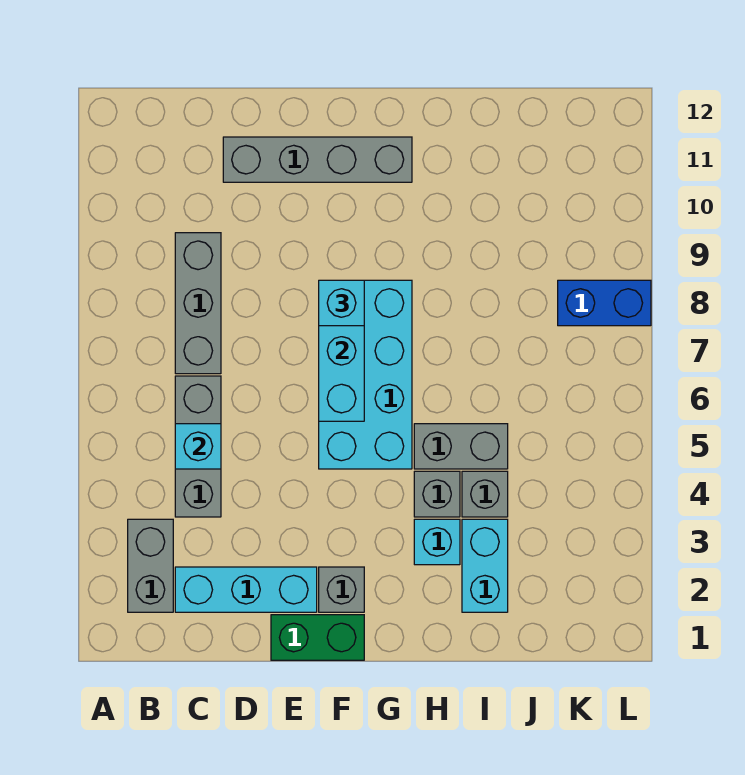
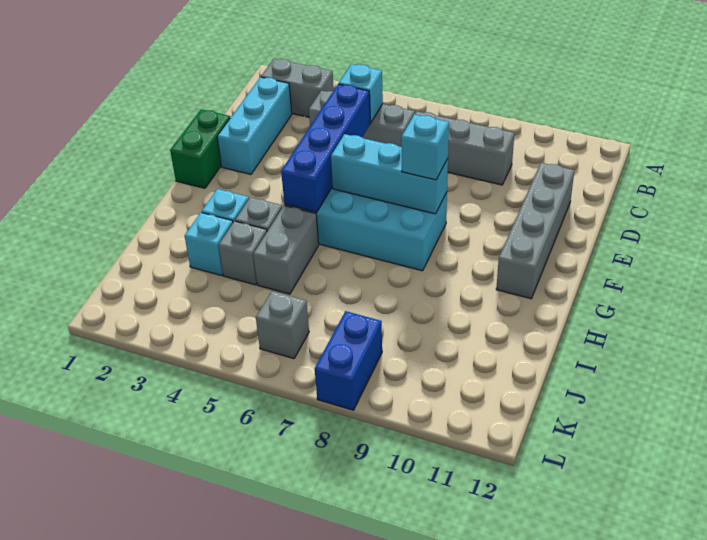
none -> blue 1x4 brick [281,84,370,212]
grey 1x1 brick [319,567,364,612] -> grey 1x1 brick moved to [256,291,309,359]
cyan 1x2 brick [462,519,508,612] -> cyan 1x1 brick [185,213,233,276]

